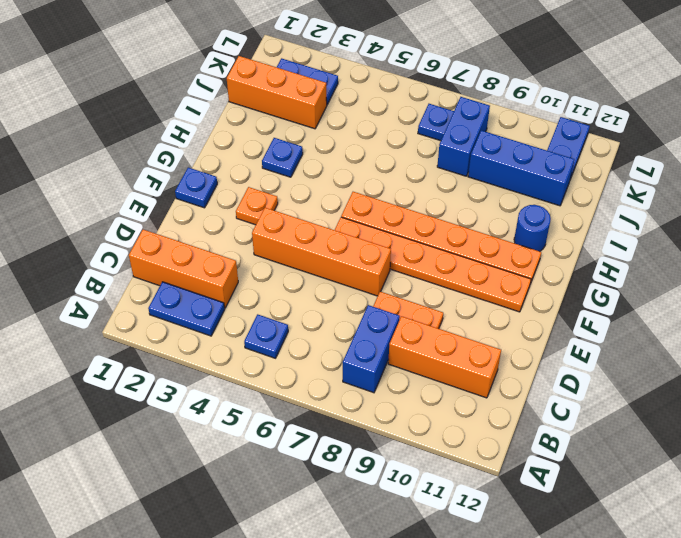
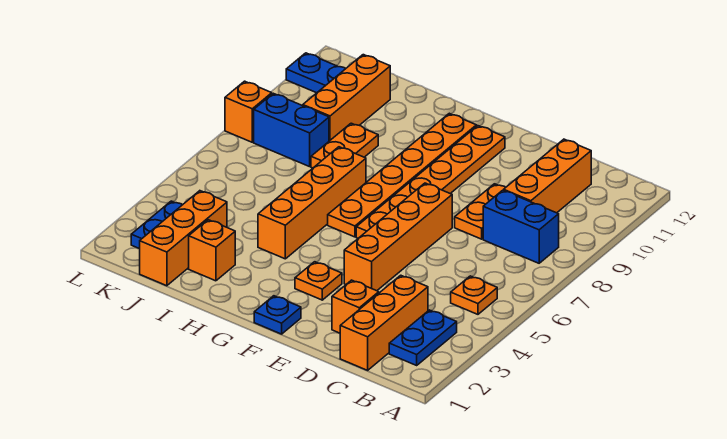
blue 1x1 plate [244,314,288,358] -> orange 1x1 plate [451,276,497,314]
none -> orange 1x1 brick [332,280,379,333]
blue 1x1 plate [262,138,303,177] -> none
none -> orange 1x4 brick [258,147,366,259]
blue 1x1 round brick [514,205,551,251] -> none
none -> orange 1x1 brick [189,220,235,281]
none -> orange 1x2 plate [311,123,378,168]
blue 1x3 brick [468,130,574,206] -> orange 1x3 brick [303,55,390,141]
blue 1x1 plate [418,104,454,141] -> none
none -> orange 1x1 brick [225,81,272,142]

